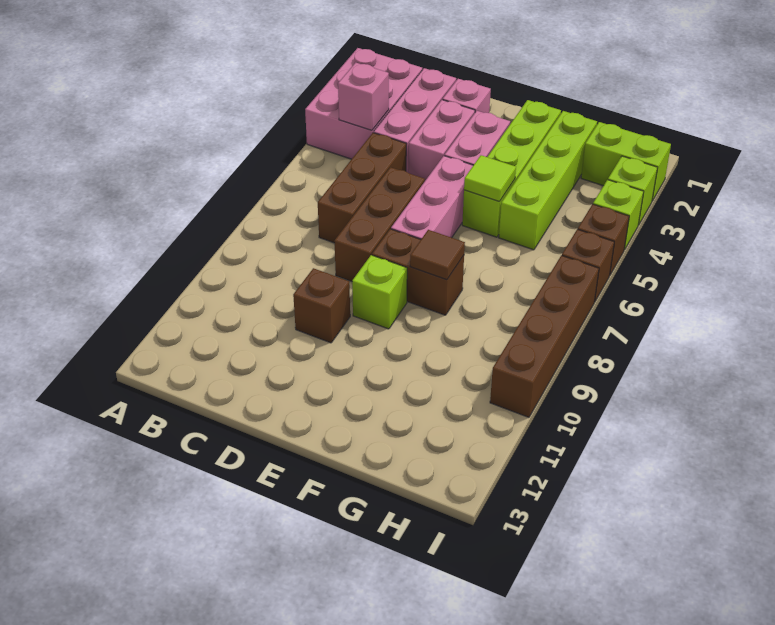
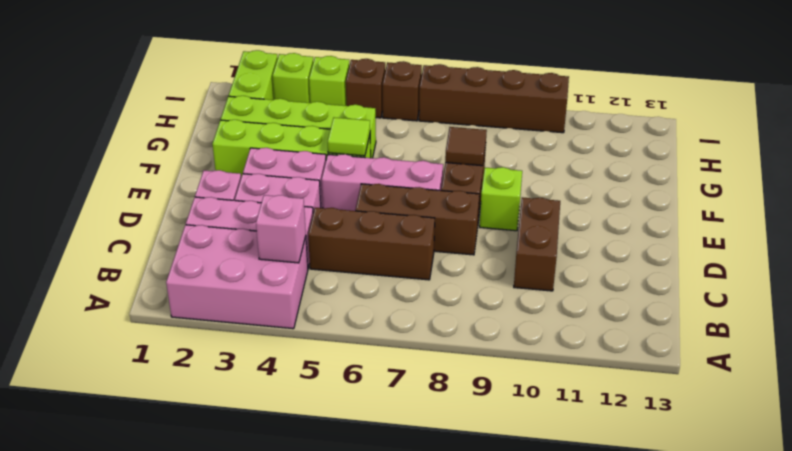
brown 1x1 brick [293,268,350,343] -> brown 1x2 brick [514,197,560,291]

